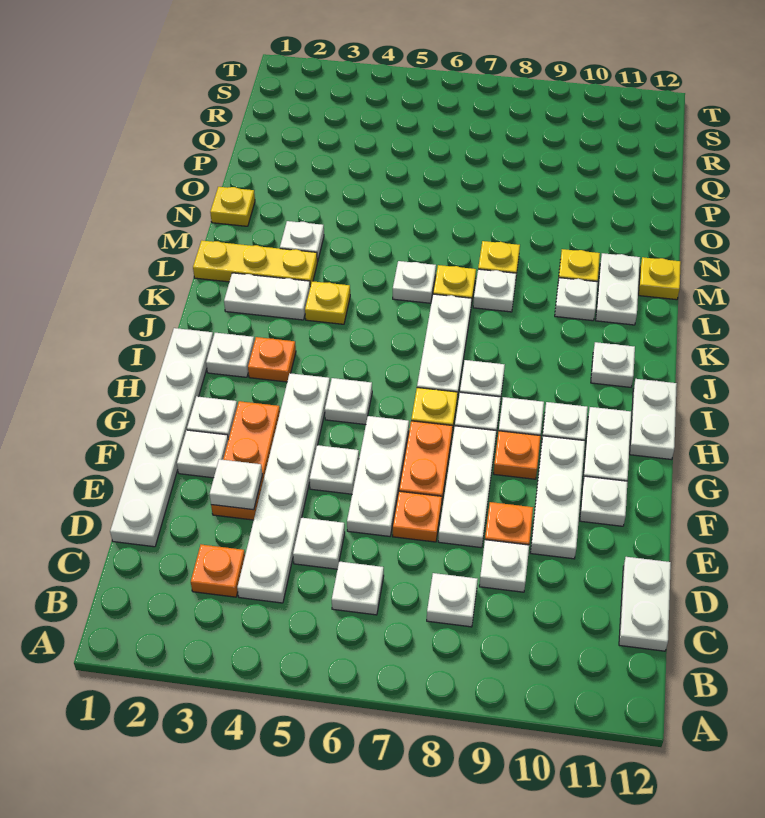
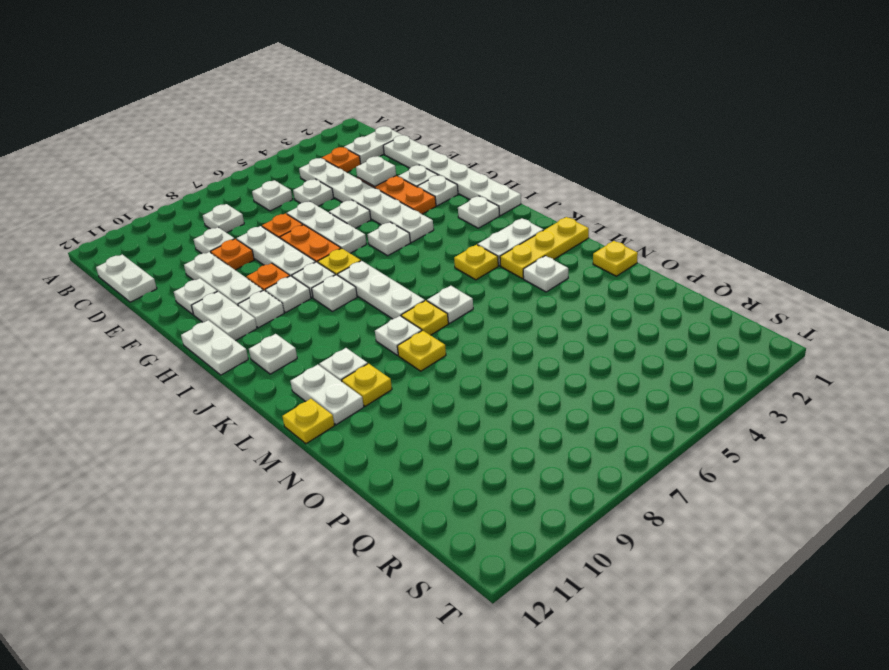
none -> white 1x2 plate [344,126,402,164]
orange 1x1 plate [248,337,296,382] -> none

